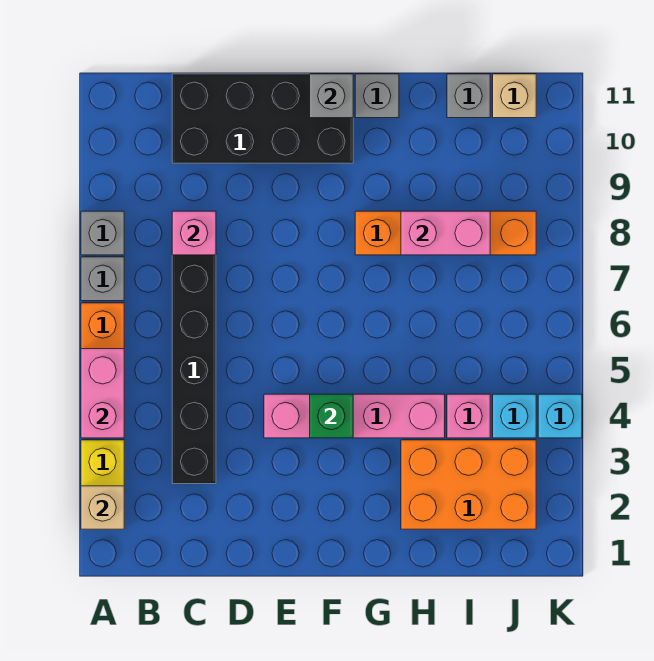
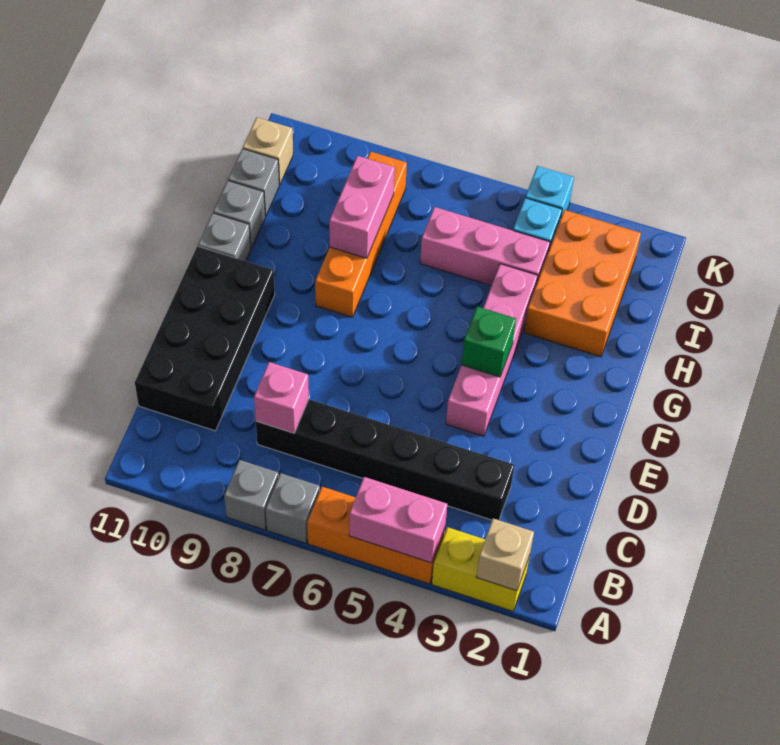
grey 1x1 brick [310,74,353,118] -> grey 1x1 brick moved to [213,181,265,248]
pink 1x1 brick [447,394,490,438] -> pink 1x3 brick [420,207,550,286]

